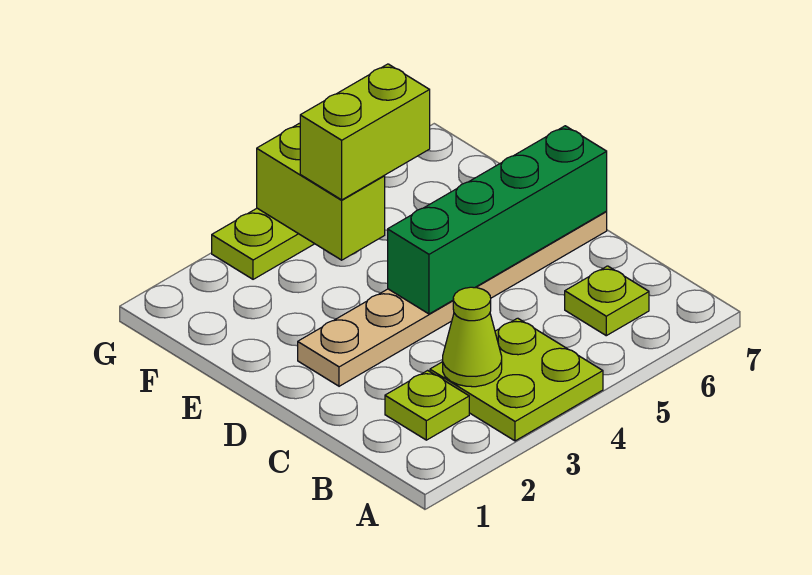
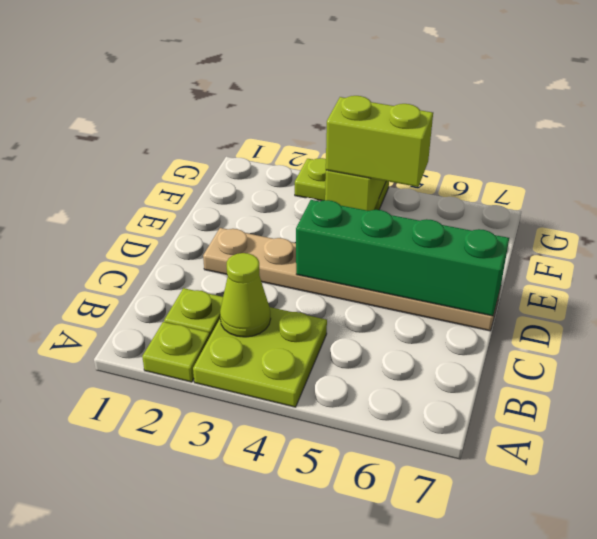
lime 1x1 plate [565,266,649,336] -> lime 1x1 plate moved to [142,322,210,382]

